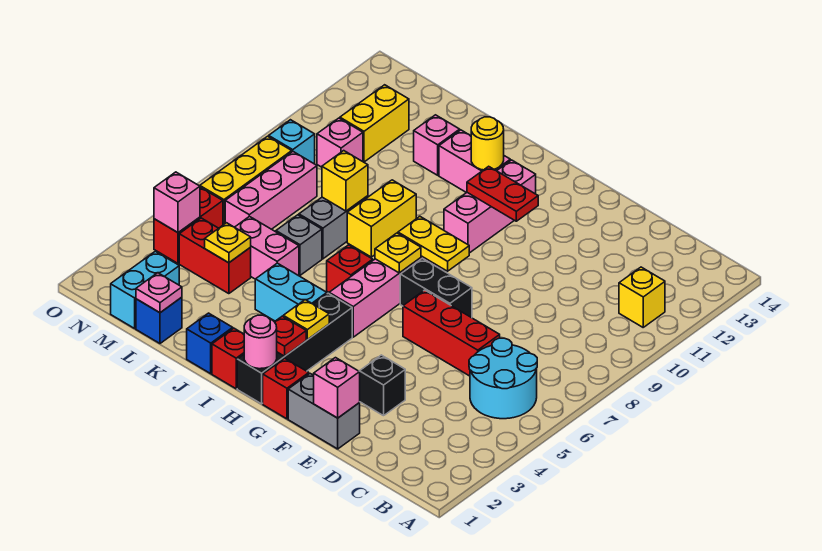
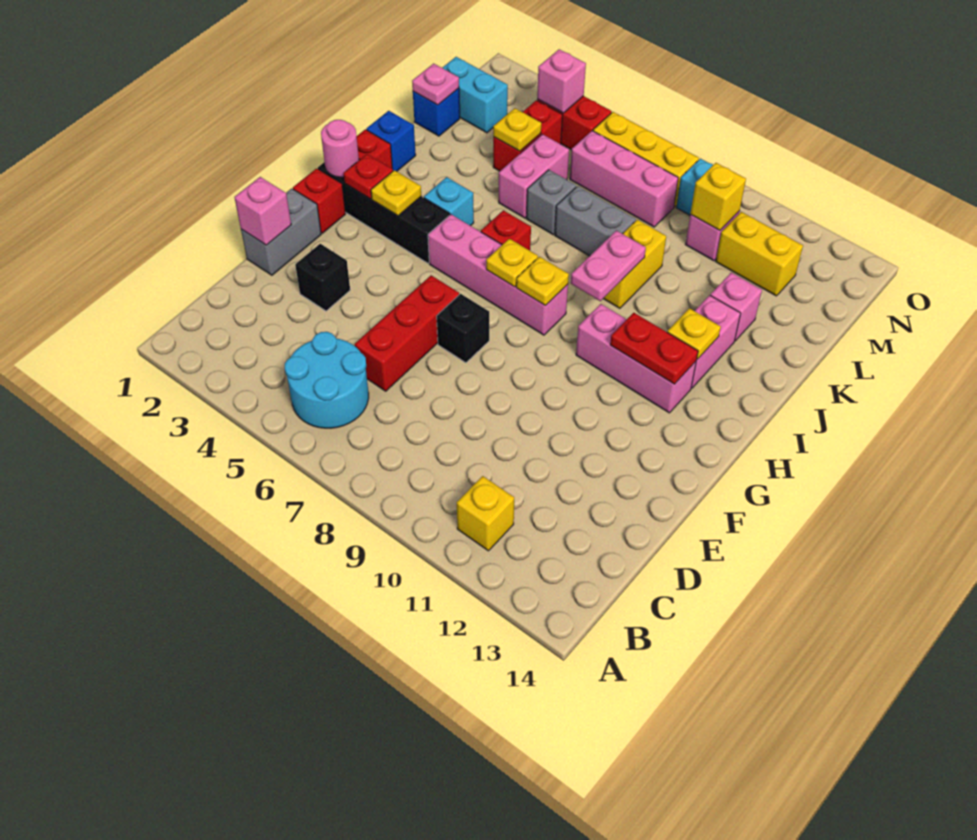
black 1x2 brick [400,258,472,318] -> black 1x1 brick [437,294,489,363]
yellow 1x2 plate [398,216,469,271] -> yellow 1x1 plate [516,257,569,306]
red 1x2 plate [467,166,538,221] -> red 1x2 plate turned to [610,313,698,384]
cyan 1x2 brick [255,263,327,321] -> cyan 1x1 brick [424,177,474,226]
none -> pink 1x2 plate [571,231,646,301]
yellow 1x1 round brick [471,117,504,170] -> yellow 1x1 plate [667,308,721,359]
yellow 1x2 brick [347,180,416,257] -> yellow 1x2 brick turned to [603,220,666,308]
yellow 1x1 brick [322,151,368,211] -> yellow 1x1 brick moved to [691,163,746,230]

